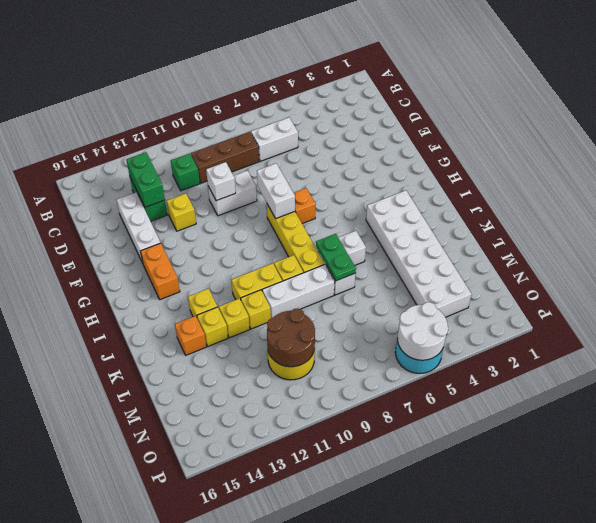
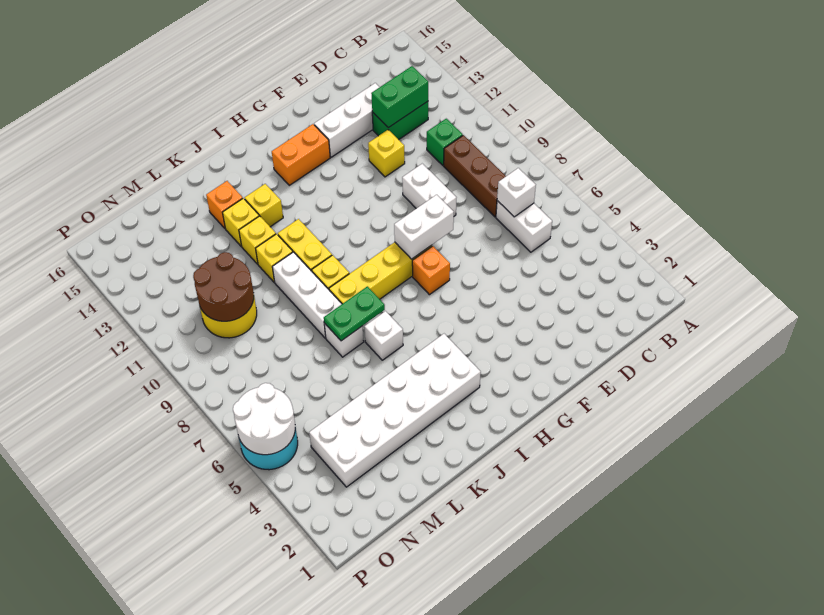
white 1x1 brick [206,162,236,201] -> white 1x1 brick moved to [497,168,536,217]

